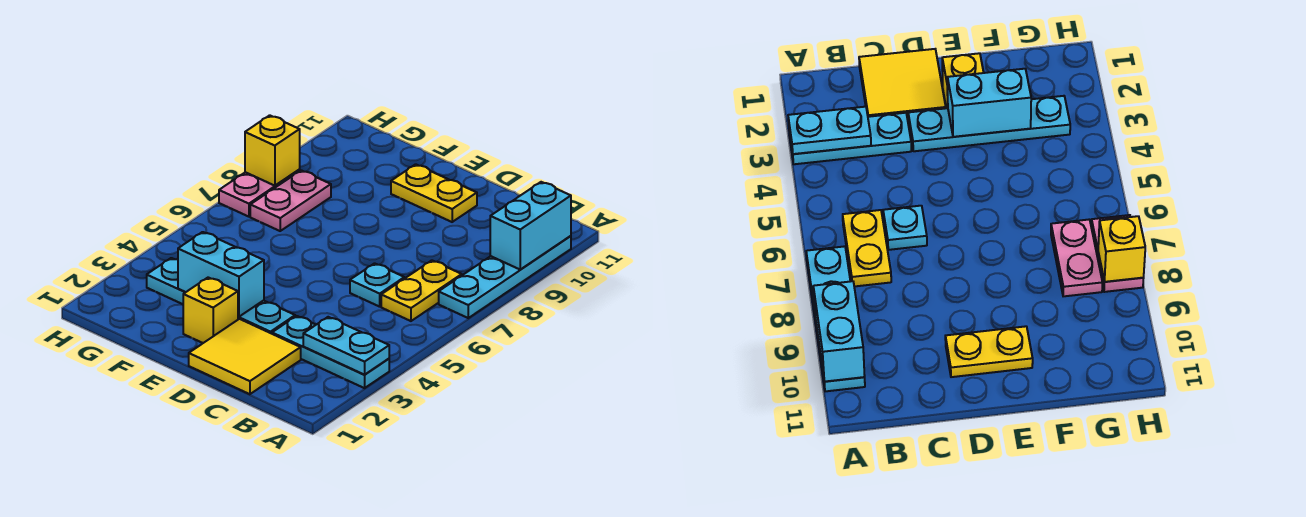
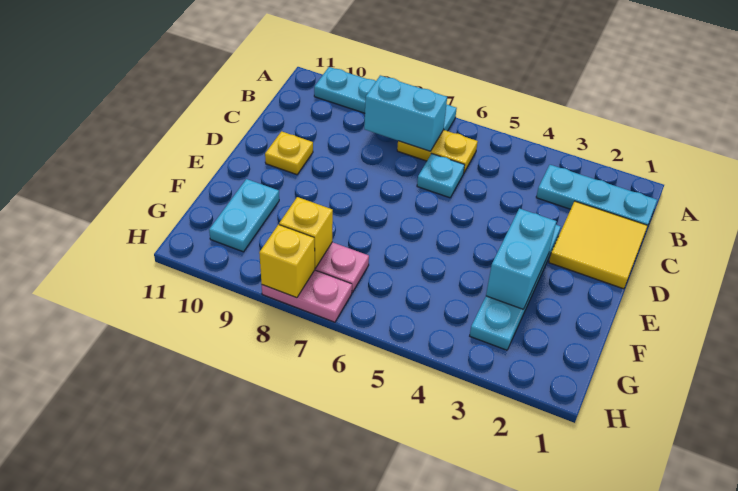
cyan 1x3 plate [272,316,389,388] -> cyan 1x3 plate turned to [536,165,657,227]
cyan 1x2 plate [303,317,389,375] -> cyan 1x2 plate moved to [209,179,279,252]
cyan 1x2 brick [490,182,571,270] -> cyan 1x2 brick moved to [364,75,447,151]
yellow 1x2 plate [391,164,477,222] -> yellow 1x1 plate [265,131,313,175]
yellow 1x1 brick [183,278,238,343] -> yellow 1x1 brick moved to [279,197,333,268]

